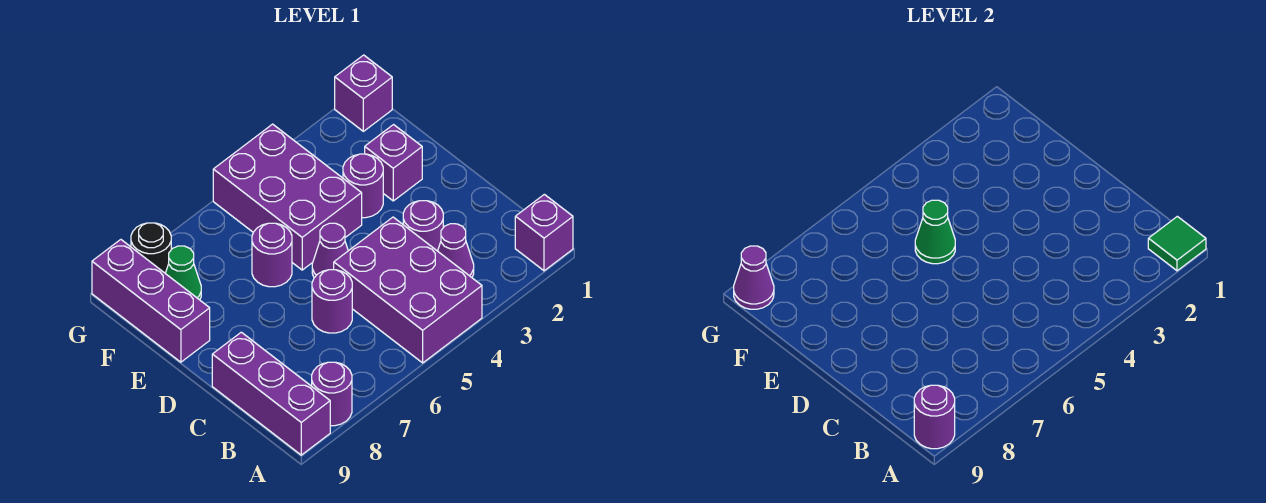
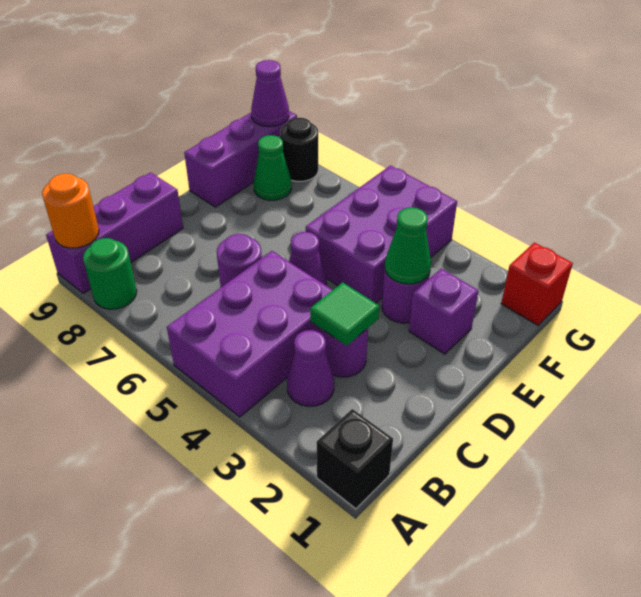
purple 1x1 brick [515,194,573,271] -> black 1x1 brick [317,409,393,509]
green 1x1 tile [1148,216,1206,271] -> green 1x1 tile moved to [310,282,379,346]
purple 1x1 round brick [312,362,352,426] -> green 1x1 round brick [83,238,137,309]
purple 1x1 round brick [914,385,955,449] -> orange 1x1 round brick [42,174,99,248]
green 1x1 cone [915,200,955,264] -> green 1x1 cone moved to [385,207,431,284]
purple 1x1 round brick [252,223,292,287] -> none
purple 1x1 brick [335,55,392,131] -> red 1x1 brick [501,243,573,325]

